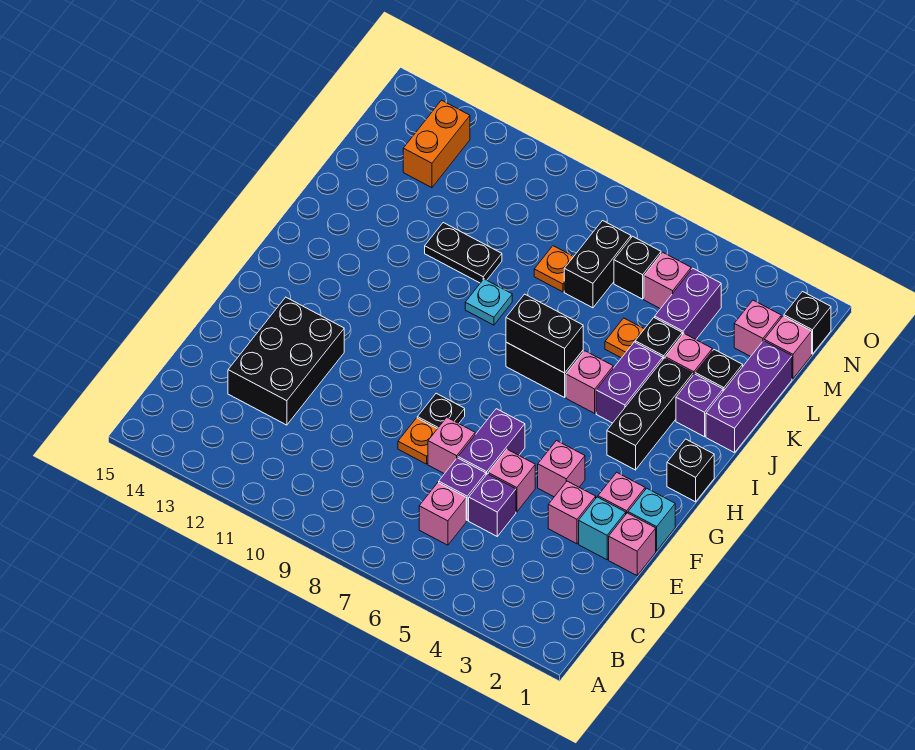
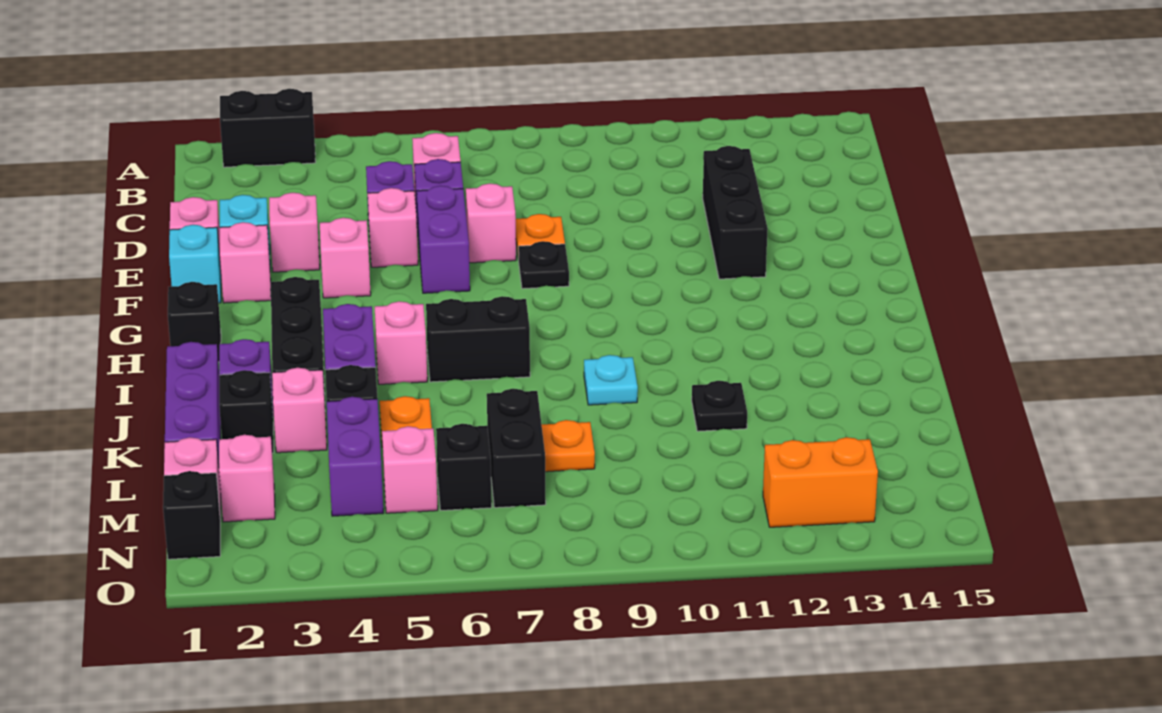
black 2x3 brick [228,297,344,425] -> black 1x3 brick [703,146,768,279]
black 1x2 brick [506,294,583,373] -> black 1x2 brick moved to [220,89,316,167]
black 1x2 plate [425,223,502,283] -> black 1x1 plate [692,381,747,431]
orange 1x2 brick [403,100,470,188] -> orange 1x2 brick turned to [763,437,878,527]

